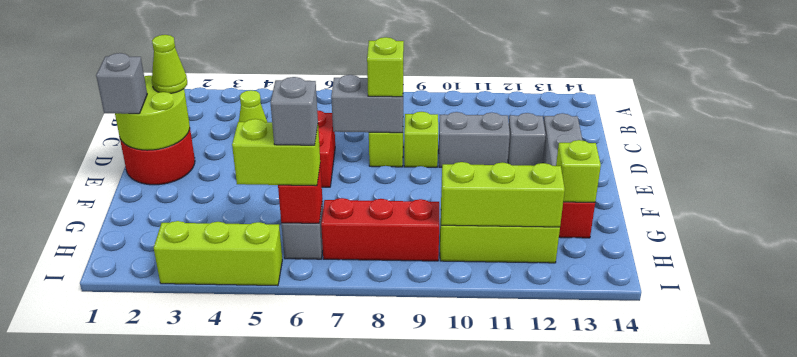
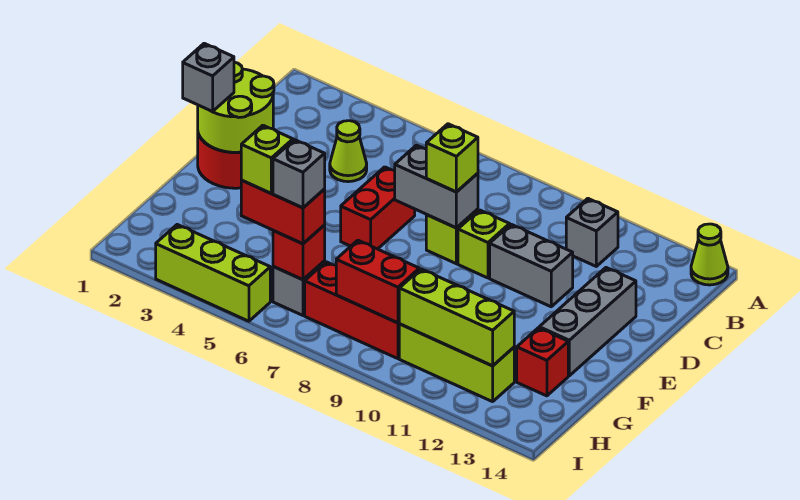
lime 1x1 cone [152,35,187,93] -> lime 1x1 cone moved to [691,224,728,285]
grey 1x1 brick [508,113,546,166] -> grey 1x1 brick moved to [566,199,618,266]
lime 1x1 brick [556,140,601,202] -> lime 1x1 brick moved to [241,125,293,193]
lime 1x2 brick [232,119,320,186] -> red 1x2 brick [241,180,325,244]
none -> red 1x2 brick [336,240,419,323]

